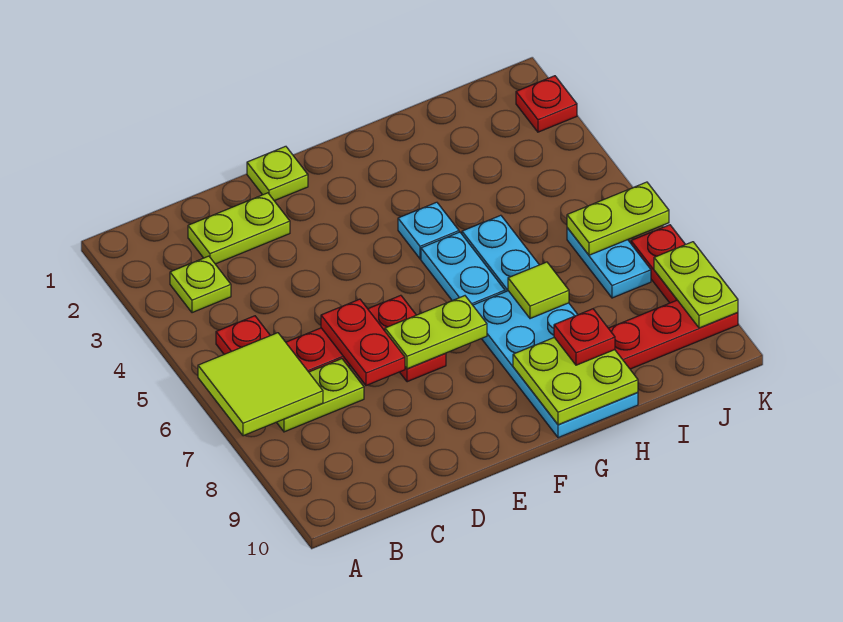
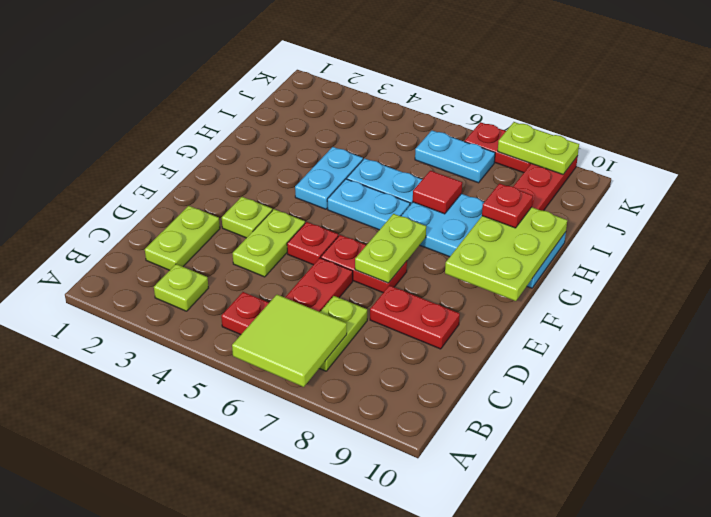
red 1x2 plate [321,299,405,385] -> red 1x2 plate moved to [370,285,460,349]
lime 1x1 plate [247,146,308,201] -> lime 1x1 plate moved to [222,197,272,238]
cyan 1x1 plate [398,202,459,259] -> cyan 1x2 plate [295,147,363,209]
lime 2x2 plate [513,338,638,425] -> lime 2x3 plate [445,207,567,301]
lime 1x1 tile [508,262,569,319] -> red 1x1 tile [413,171,462,214]
lime 1x2 plate [567,182,669,255] -> lime 1x2 plate moved to [233,209,305,277]
red 1x1 plate [516,76,577,132] -> red 1x1 plate moved to [287,222,338,265]

